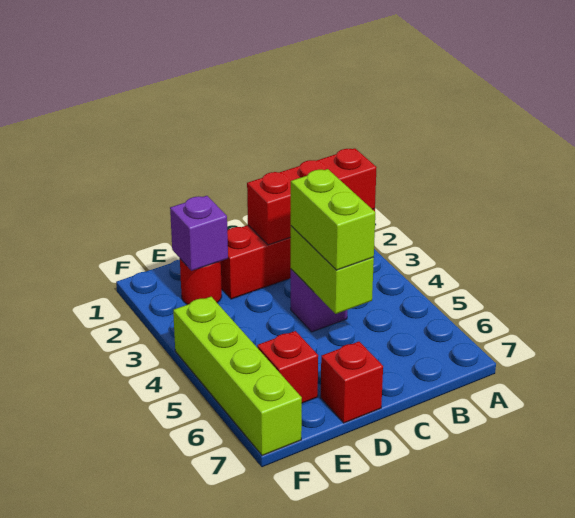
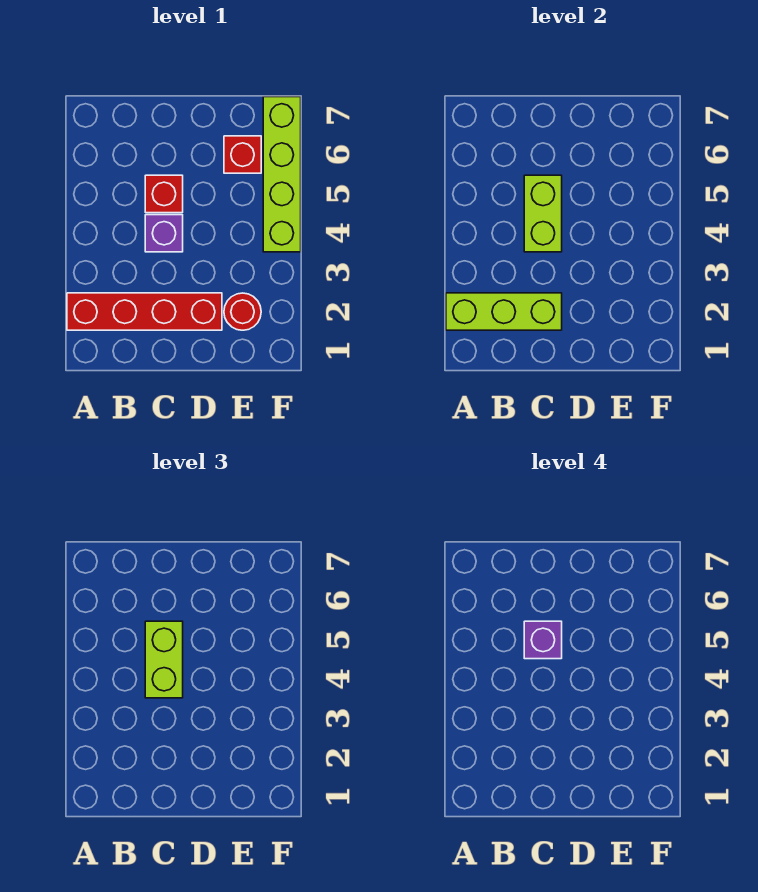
red 1x3 brick [247,148,377,245] -> lime 1x3 brick [446,293,562,330]
red 1x1 brick [321,342,383,423] -> red 1x1 brick moved to [145,175,183,213]
purple 1x1 brick [170,196,228,271] -> purple 1x1 brick moved to [524,621,562,659]

